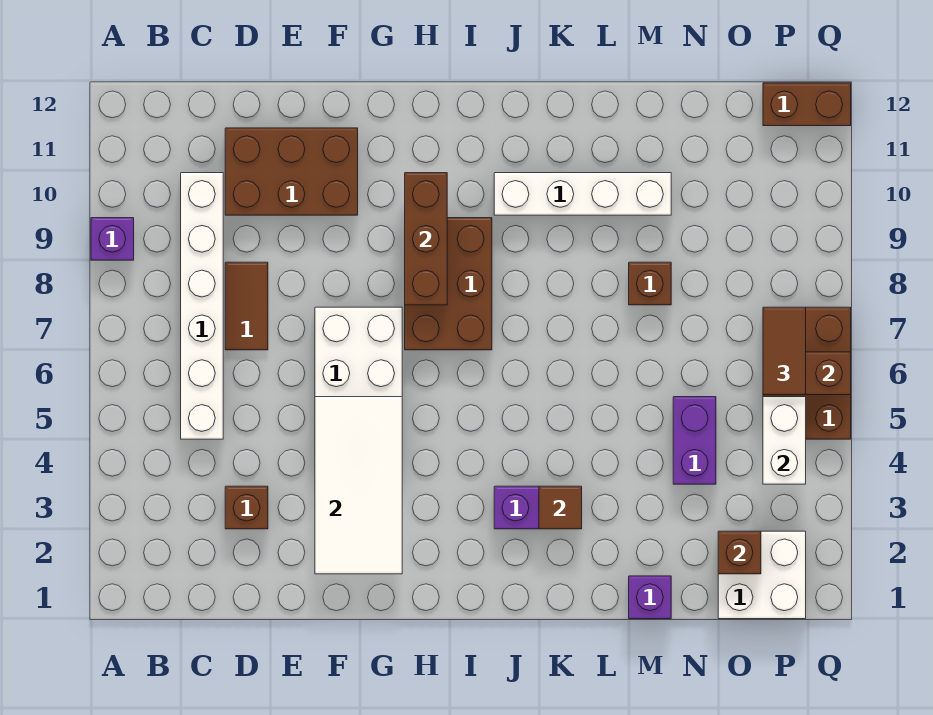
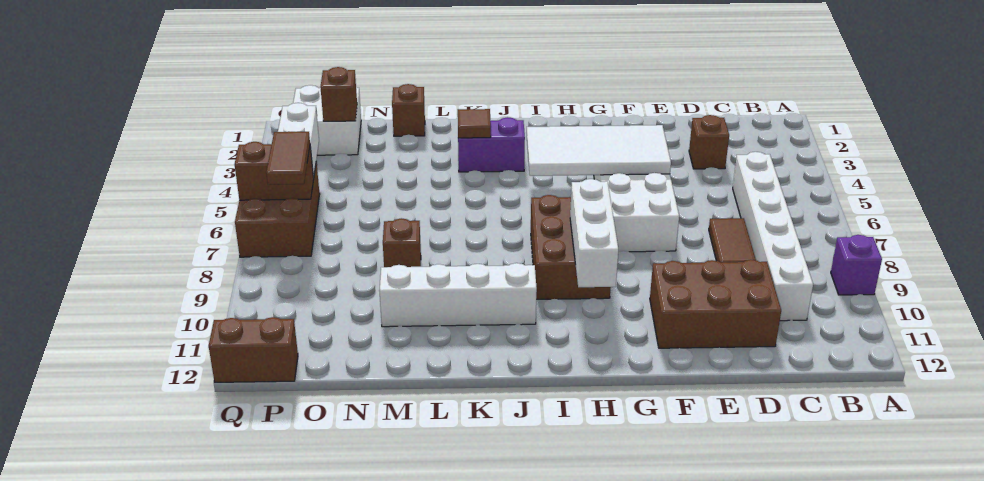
white 2x4 tile [315,397,402,574] -> white 2x4 tile turned to [527,125,671,176]
brown 1x3 brick [405,173,447,305] -> white 1x3 brick [570,179,618,287]
purple 1x1 brick [629,576,671,619] -> brown 1x1 brick [392,84,425,136]
purple 1x2 brick [673,397,716,484] -> none

